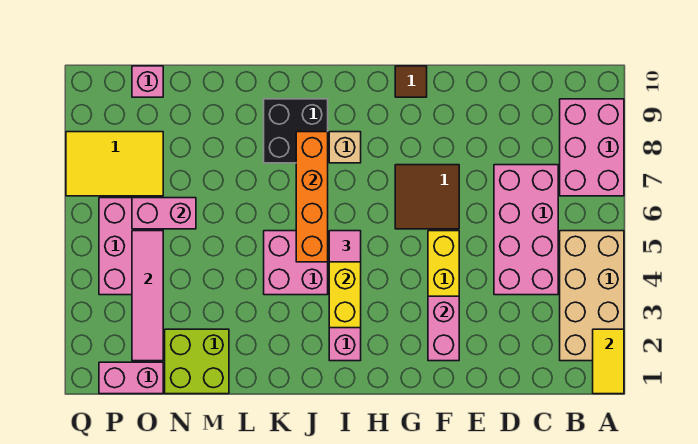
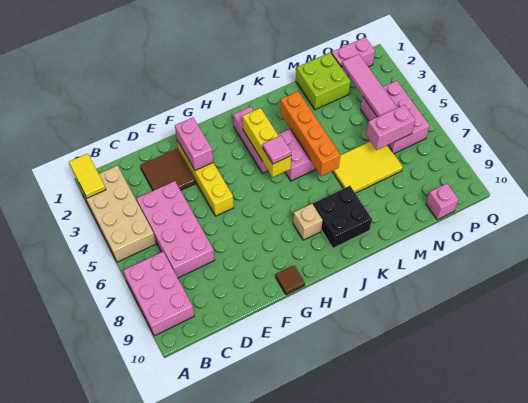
brown 2x2 tile [395,165,459,229] -> brown 2x2 tile moved to [140,149,196,191]
orange 1x4 brick [296,132,328,262] -> orange 1x4 brick moved to [280,91,340,176]
yellow 2x3 tile [66,132,163,196] -> yellow 2x3 tile moved to [332,141,403,193]

